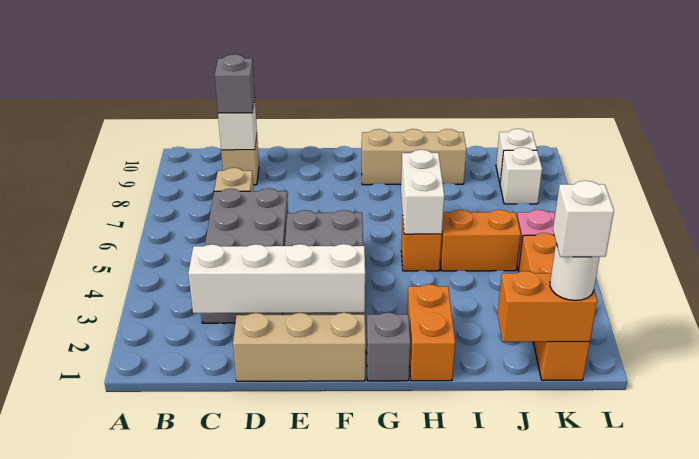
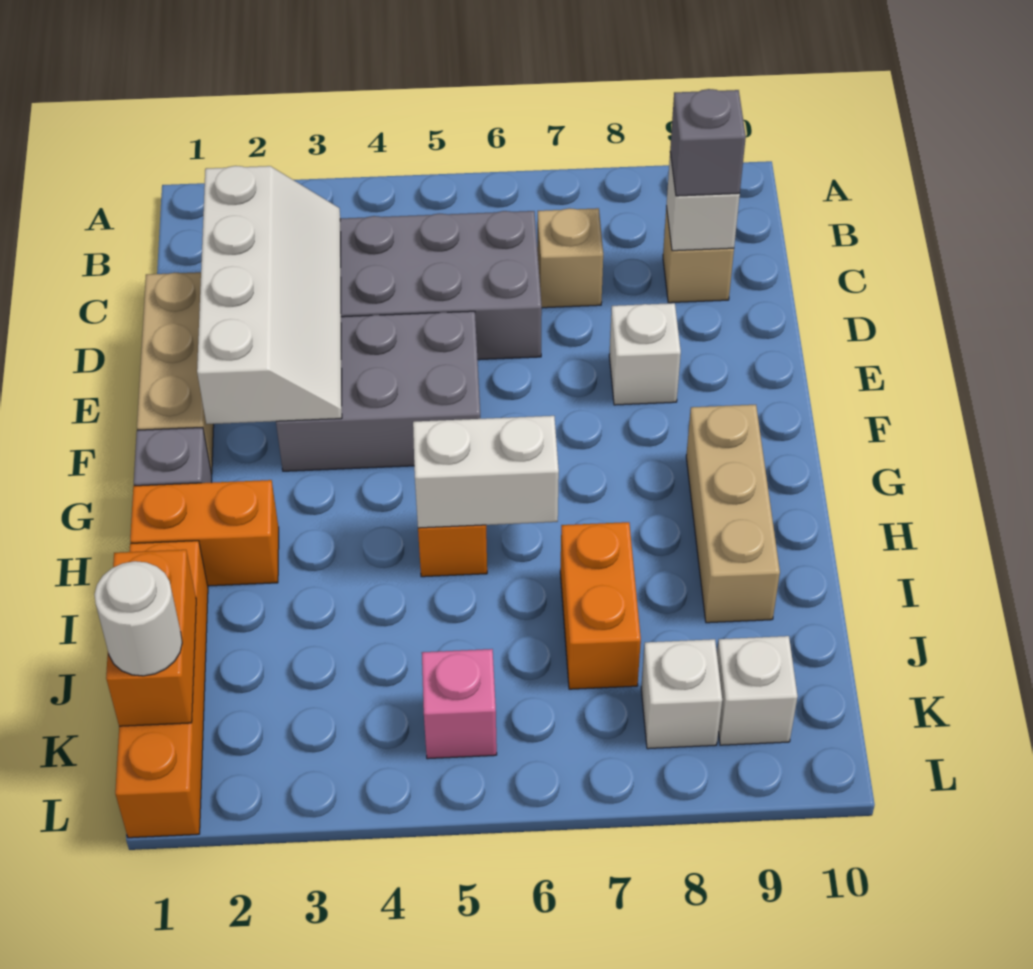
orange 1x2 brick [440,210,521,271] -> orange 1x2 brick moved to [560,522,641,689]
orange 1x4 brick [518,233,590,380] -> orange 1x4 brick turned to [115,541,208,838]
white 1x1 brick [553,181,614,257] -> white 1x1 brick moved to [609,303,681,405]

